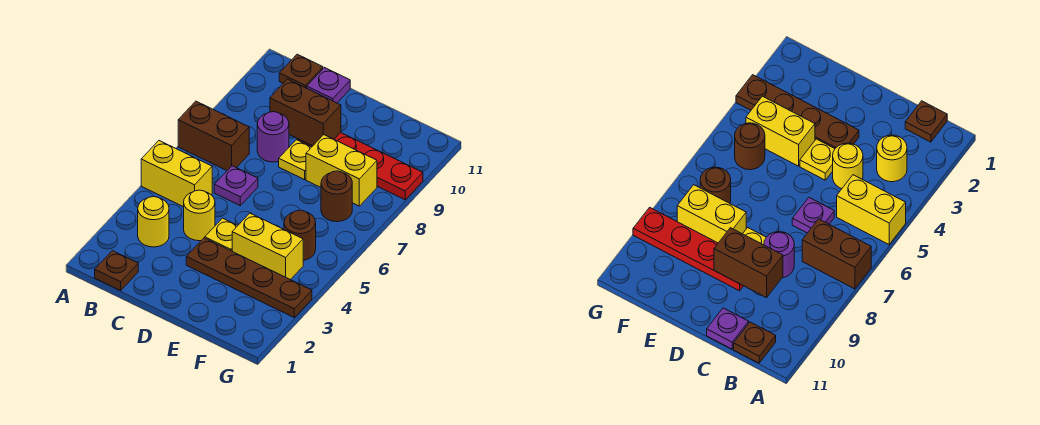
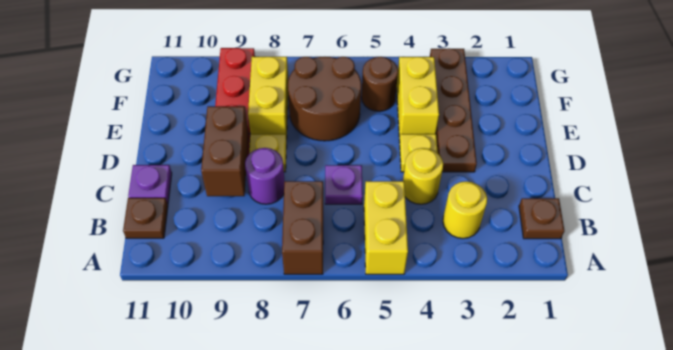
brown 1x1 round brick [321,171,352,222] -> brown 2x2 round brick [288,57,361,141]

